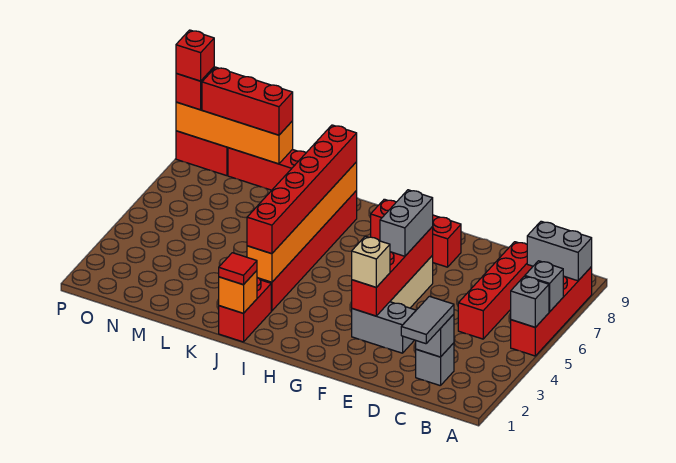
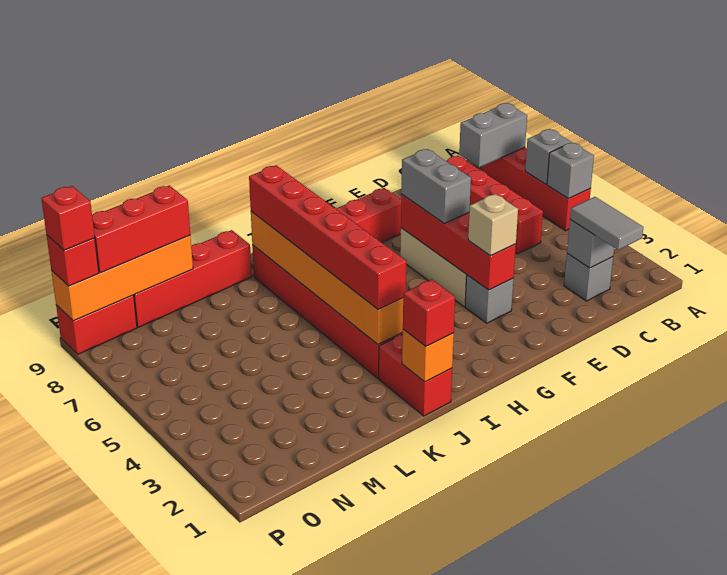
grey 1x2 brick [352,302,416,353] -> grey 1x1 brick [465,275,514,323]
red 1x1 tile [219,253,257,285] -> red 1x1 brick [403,279,455,346]

